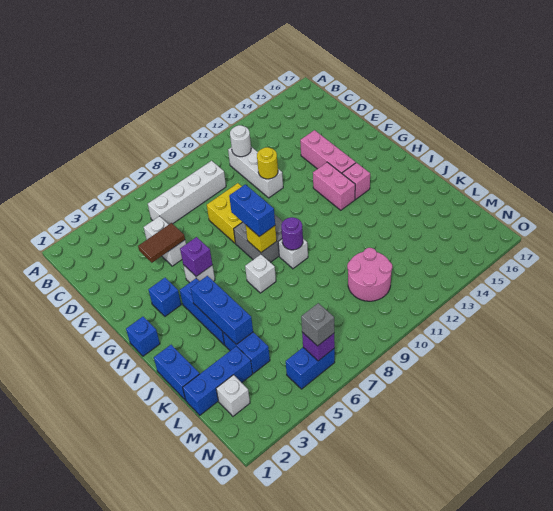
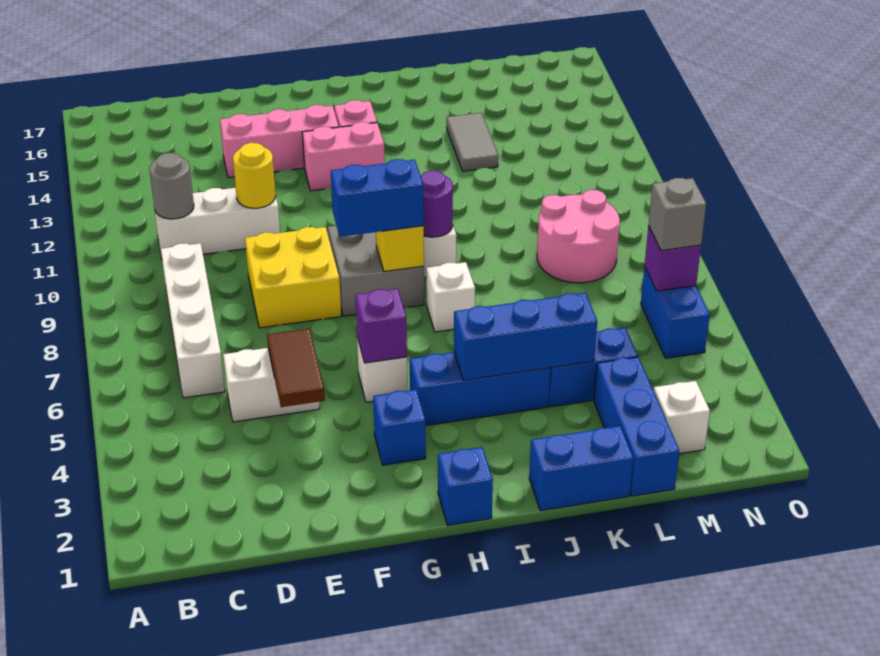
white 1x1 round brick [230,125,251,157] -> grey 1x1 round brick [149,153,194,219]
none -> grey 1x2 tile [447,113,498,171]
pink 2x2 round brick [347,248,392,301] -> pink 2x2 round brick moved to [537,190,620,283]

